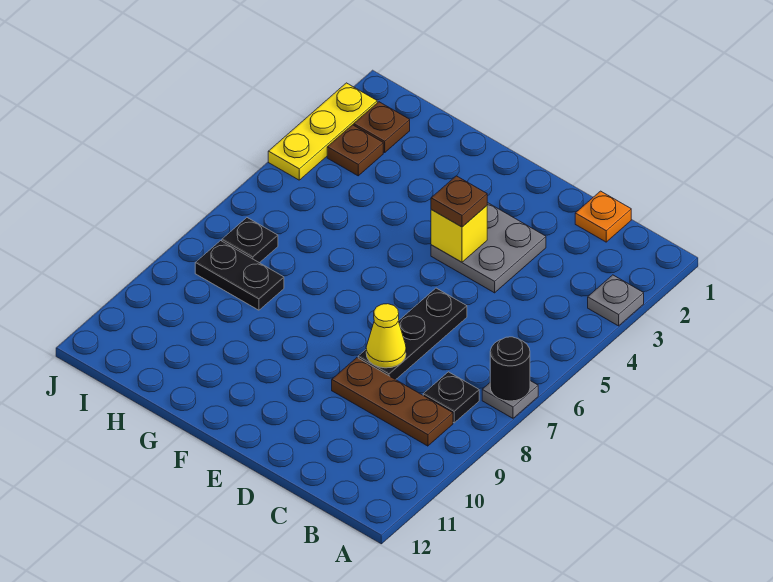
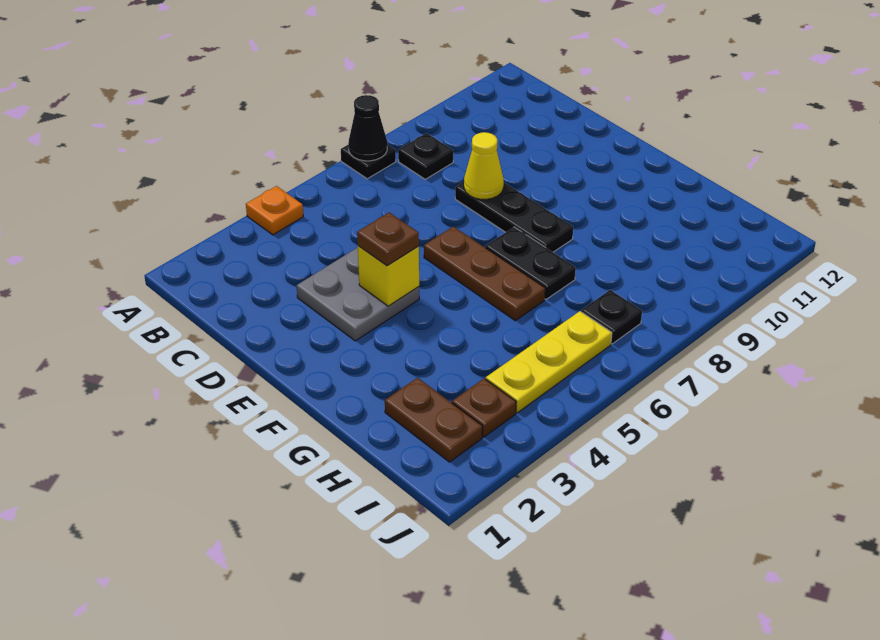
grey 1x1 plate [588,275,644,326] -> none
grey 1x1 plate [482,381,538,418] -> black 1x1 plate [341,144,396,179]
black 1x1 round brick [490,337,530,401] -> black 1x1 cone [348,95,387,161]
brown 1x3 plate [332,358,453,446] -> brown 1x3 plate moved to [424,226,545,321]
orange 1x1 plate [575,191,631,242] -> orange 1x1 plate moved to [246,186,303,235]
black 1x3 plate [358,288,467,380] -> black 1x3 plate turned to [455,182,573,252]
black 1x2 plate [195,241,284,310] -> black 1x2 plate moved to [485,227,576,299]
brown 1x1 plate [354,102,410,153] -> brown 1x2 plate [385,378,483,462]
yellow 1x3 plate [268,83,377,180] -> yellow 1x3 plate moved to [486,311,612,413]

